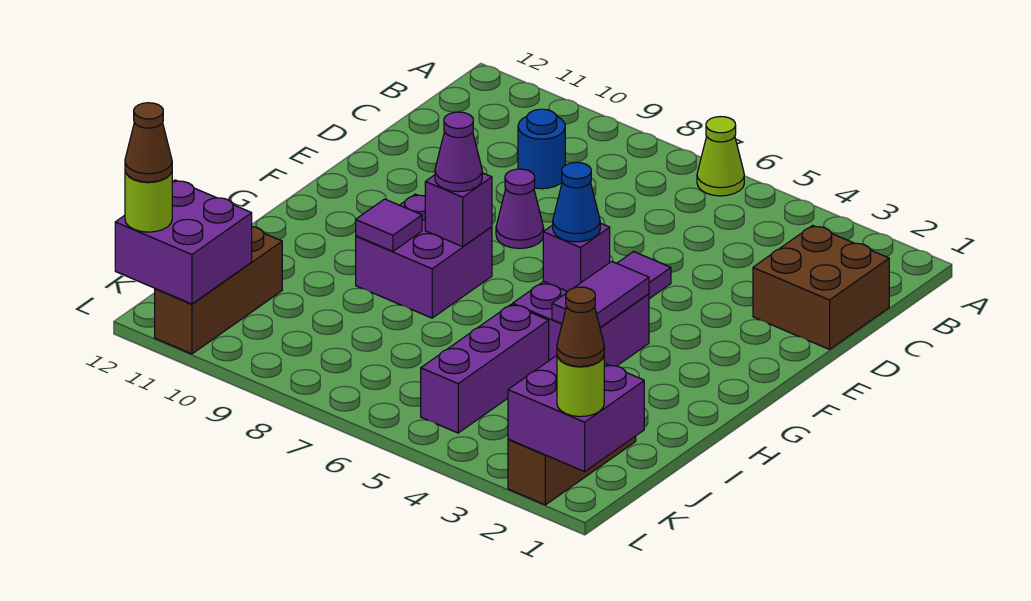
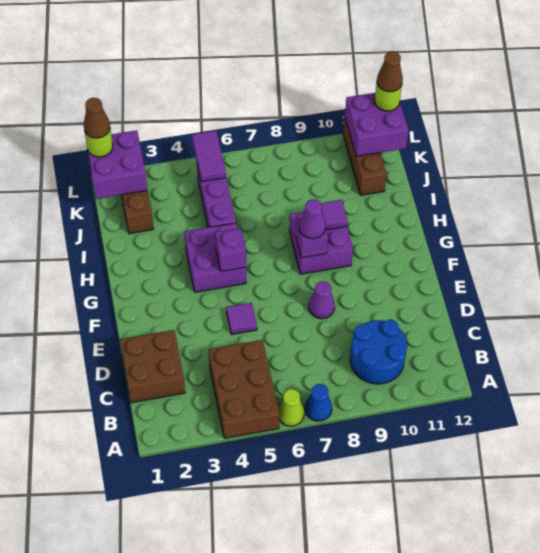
none -> brown 2x3 brick [209,340,279,438]
blue 1x1 round brick [518,109,565,189] -> blue 2x2 round brick [350,320,407,384]
purple 1x2 tile [552,261,649,328] -> purple 1x2 tile moved to [192,131,226,182]
blue 1x1 cone [553,162,600,242] -> blue 1x1 cone moved to [305,384,332,421]

